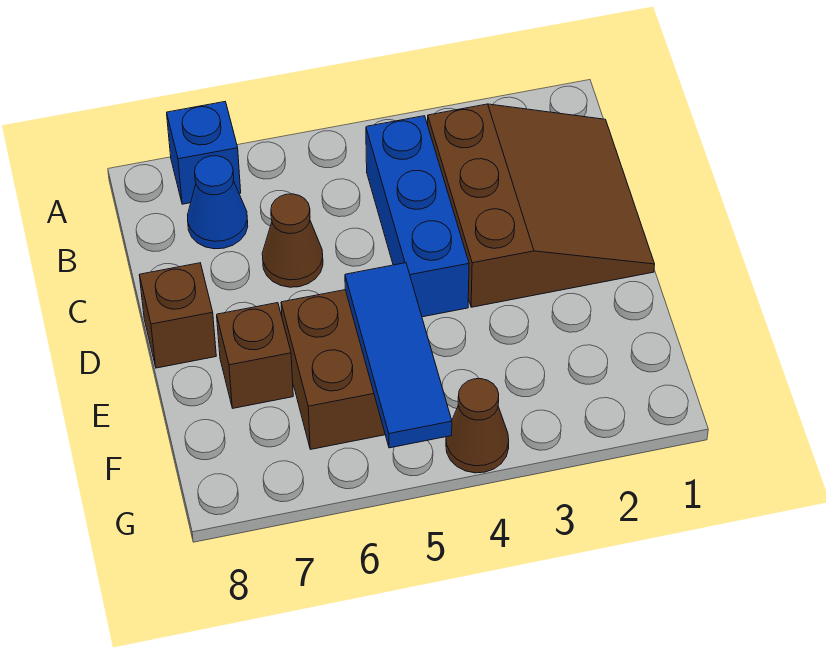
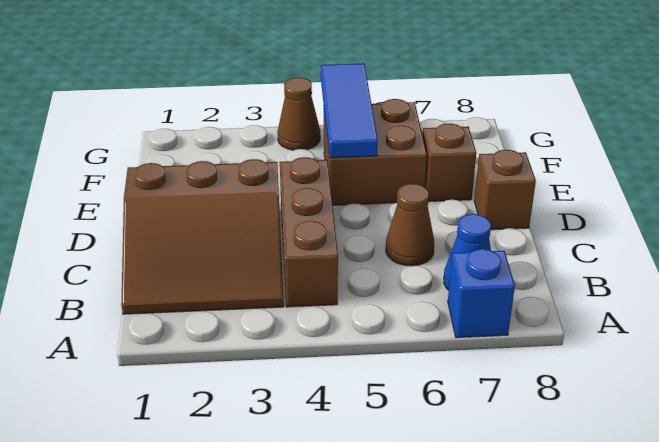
brown 3x3 slope [428,104,655,307] -> brown 3x3 slope turned to [121,159,284,314]
blue 1x3 brick [366,116,469,317] -> brown 1x3 brick [280,157,338,307]

